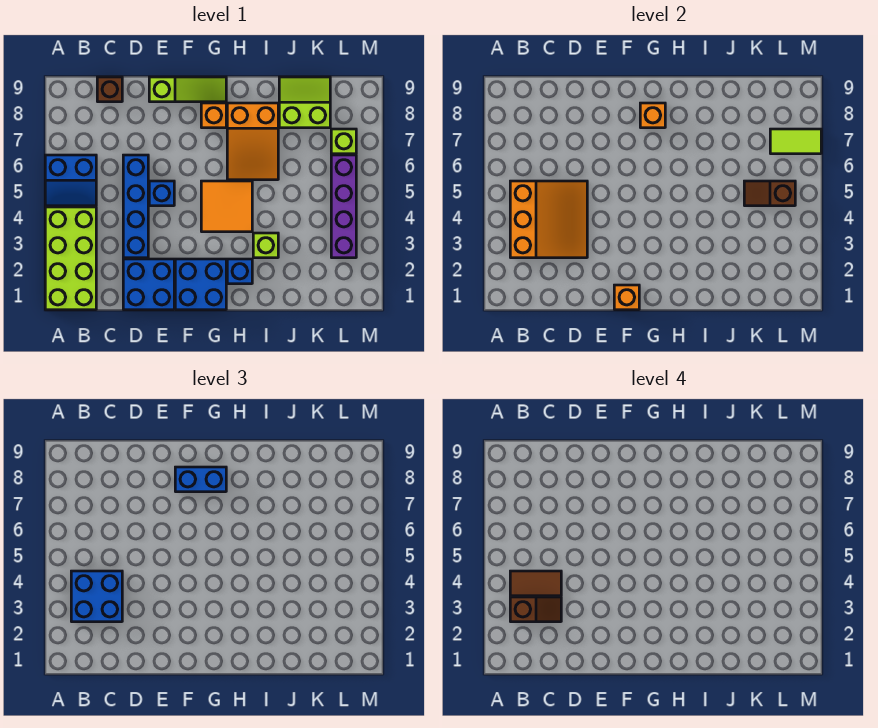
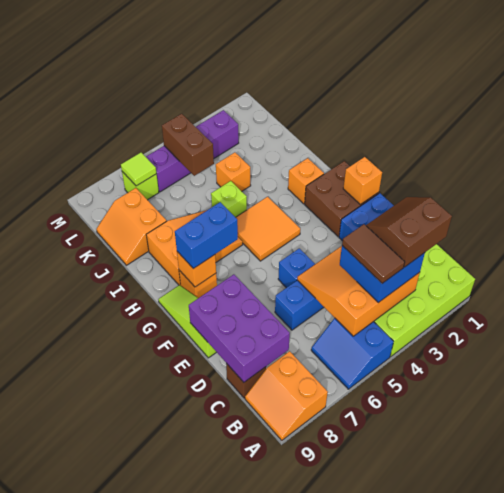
blue 2x2 slope [45,155,96,206] -> blue 2x2 slope turned to [311,318,394,389]
none -> orange 2x2 slope [245,351,328,440]
brown 1x2 slope [510,597,561,622] -> brown 2x2 slope [366,197,452,267]
none -> purple 2x3 brick [189,274,290,382]
blue 2x2 brick [175,259,226,310] -> brown 2x2 brick [305,161,379,237]
blue 1x2 brick [175,467,226,492] -> blue 1x2 brick turned to [175,202,238,269]
blue 1x1 brick [227,259,252,284] -> orange 1x1 brick [288,158,324,204]
lime 1x1 brick [253,233,278,258] -> lime 1x1 brick moved to [211,181,247,217]
none -> orange 1x1 brick [216,152,251,191]
lime 2x2 slope [279,77,330,128] -> orange 2x2 slope [96,188,167,265]
brown 1x2 slope [744,181,795,206] -> brown 1x2 brick [162,114,214,176]
lime 1x2 tile [770,129,821,154] -> lime 1x1 tile [121,153,157,186]

